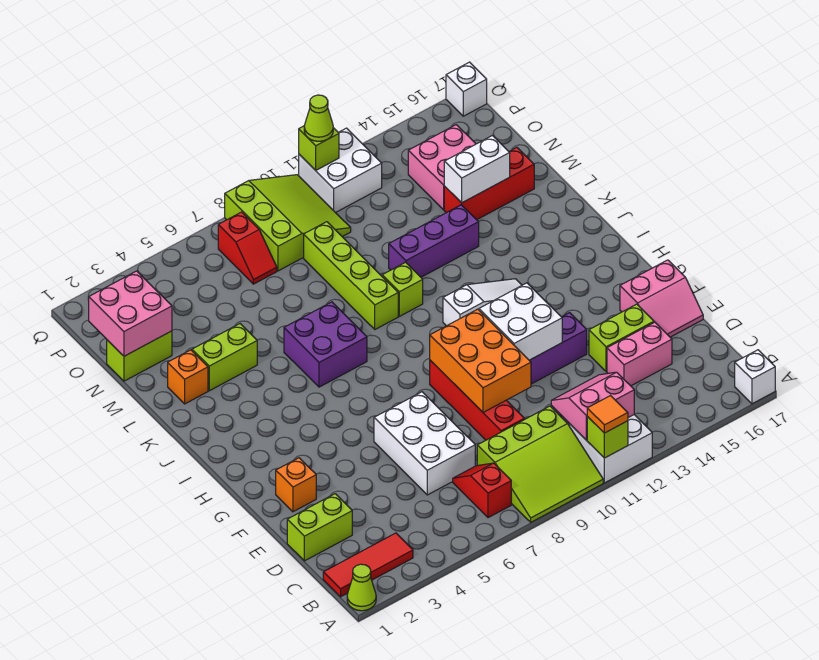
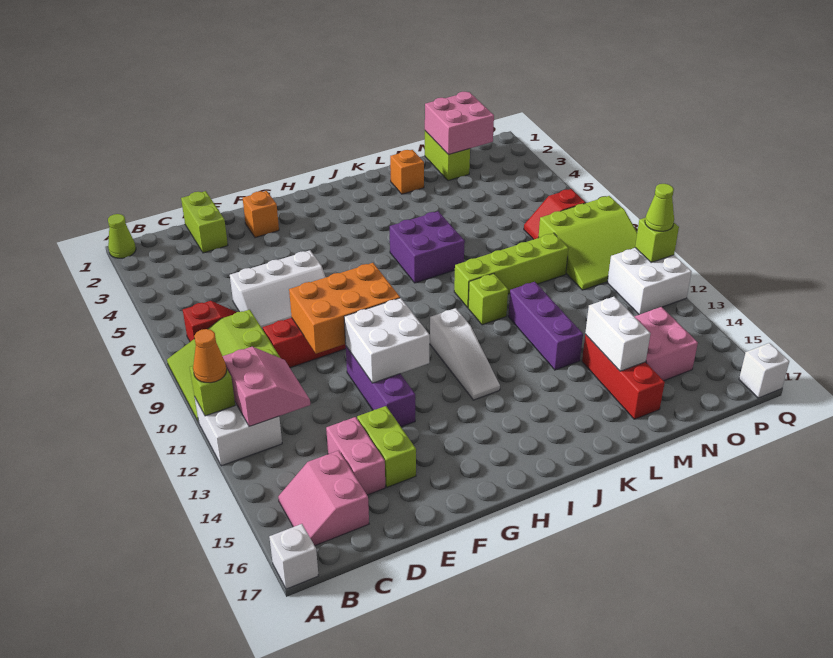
orange 1x1 tile [587,396,628,433] -> orange 1x1 cone [193,329,227,383]
red 1x3 tile [323,533,413,597] -> none
white 2x3 brick [374,392,475,495] -> white 2x3 slope [230,250,326,329]
pink 2x2 slope [620,260,703,337] -> pink 2x2 slope moved to [278,450,369,546]
lime 1x2 brick [192,324,257,391] -> none

